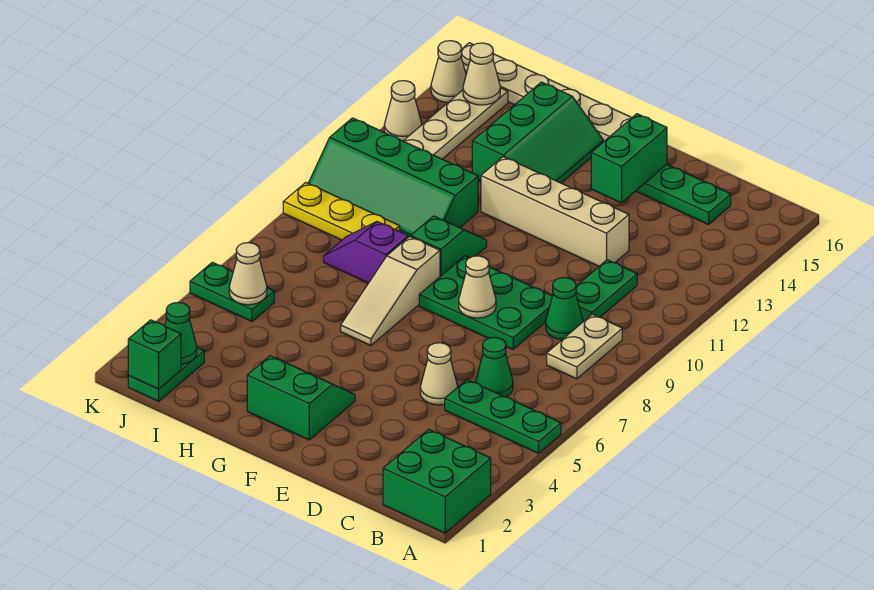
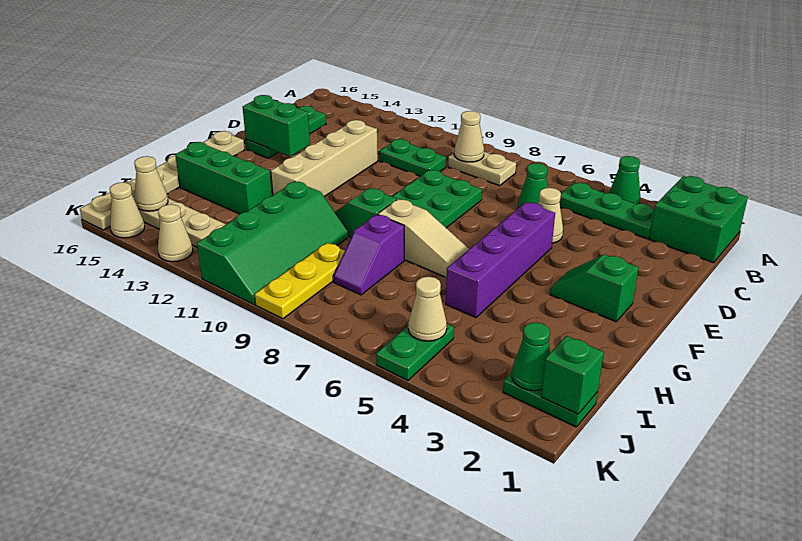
green 1x3 plate [445,380,561,453] -> green 1x3 plate turned to [560,183,654,239]
green 1x1 cone [546,278,583,340] -> green 1x1 cone moved to [609,156,640,204]
none -> purple 1x4 brick [446,202,555,318]
tan 1x1 cone [459,256,496,318] -> tan 1x1 cone moved to [454,111,484,162]
green 2x2 slope [247,356,355,440] -> green 1x2 slope [550,254,639,322]

